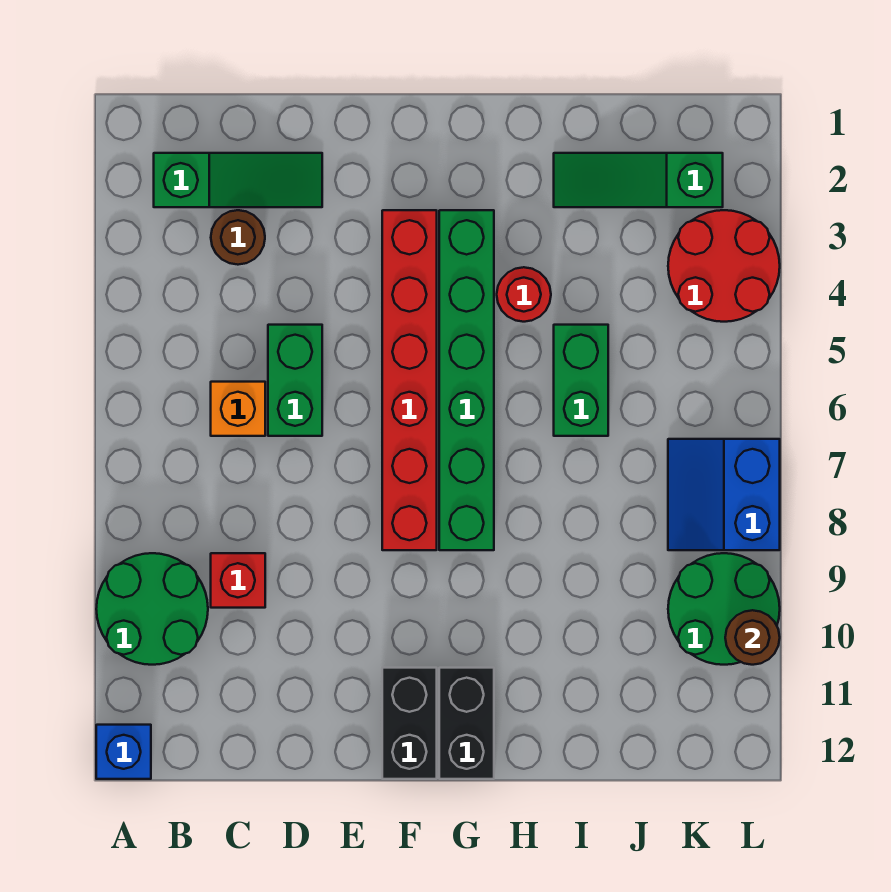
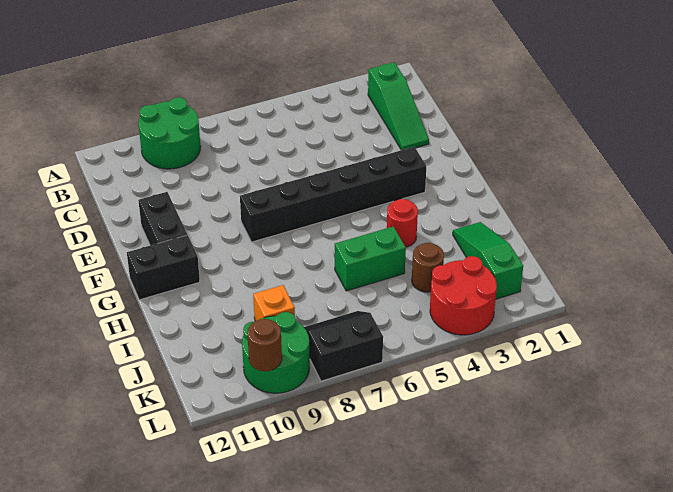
blue 1x1 brick [96,725,151,779] -> none
brown 1x1 round brick [211,210,265,265] -> brown 1x1 round brick moved to [412,243,444,292]
orange 1x1 brick [211,382,265,436] -> orange 1x1 brick moved to [253,285,295,321]
red 1x1 brick [211,553,265,608] -> none
green 1x2 brick [268,325,322,436] -> none
red 1x6 brick [382,210,437,550] -> black 1x6 brick [240,147,426,242]
black 1x2 brick [382,668,437,779] -> black 1x2 brick turned to [138,192,187,245]
green 1x6 brick [439,210,494,550] -> none
blue 2x2 slope [668,439,780,550] -> black 2x2 slope [304,311,383,381]

